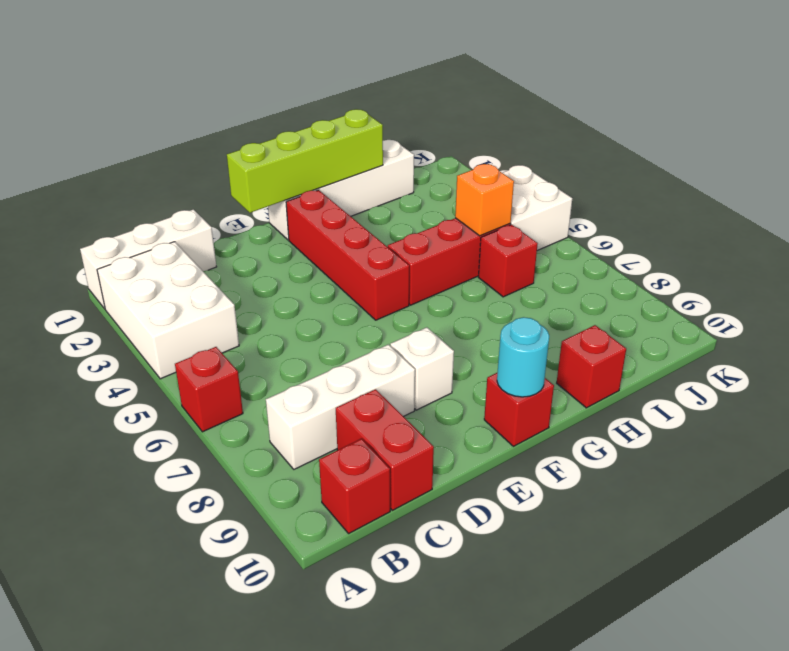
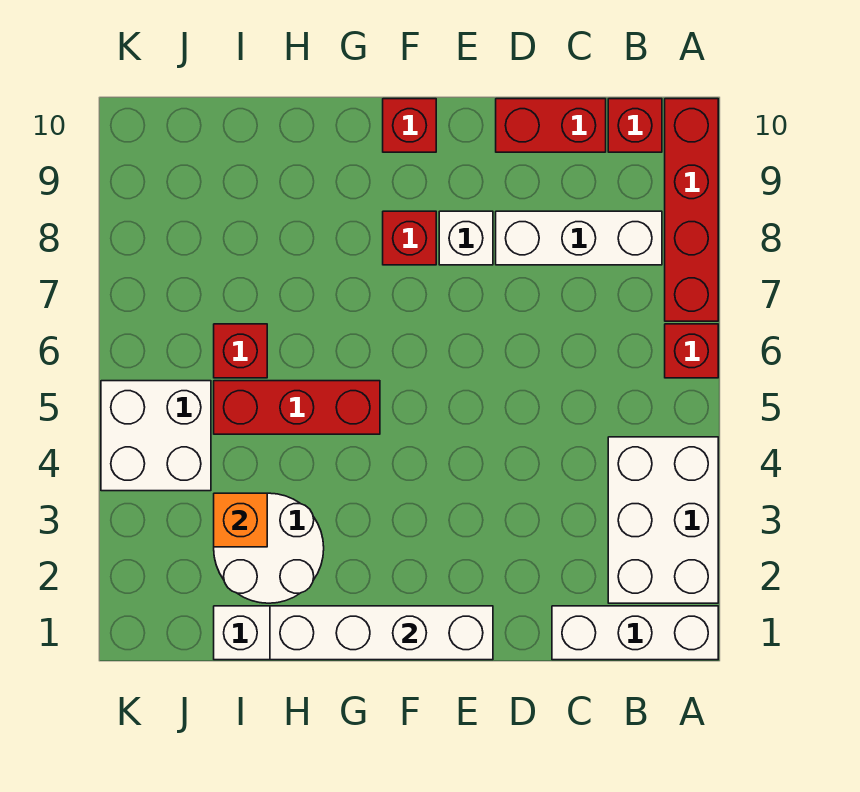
red 1x2 brick [336,389,434,510] -> red 1x2 brick turned to [496,99,606,152]
lime 1x4 brick [227,109,383,213] -> white 1x4 brick [270,606,493,660]
red 1x4 brick [286,190,409,320] -> red 1x4 brick moved to [665,99,718,321]
cyan 1x1 round brick [497,317,549,397] -> none
none -> white 2x2 round brick [214,493,324,603]
red 1x1 brick [557,325,626,408] -> red 1x1 brick moved to [383,211,436,265]
orange 1x1 brick [455,164,514,236] -> orange 1x1 brick moved to [214,493,267,547]

